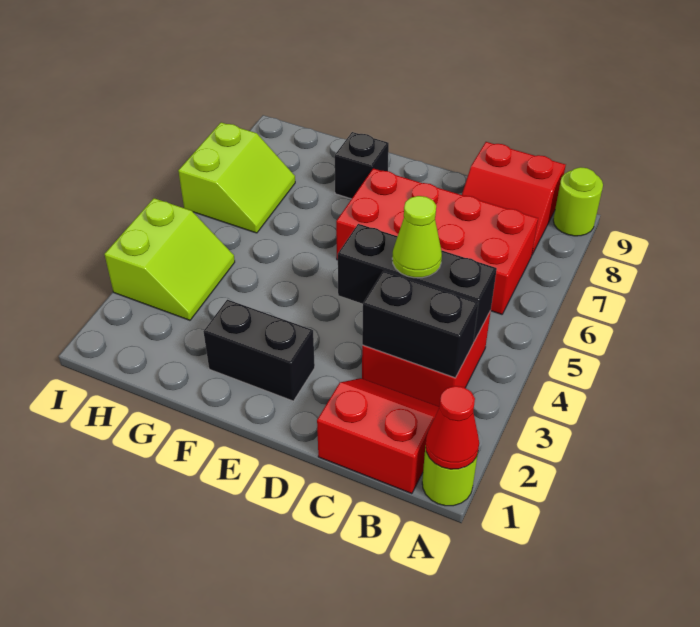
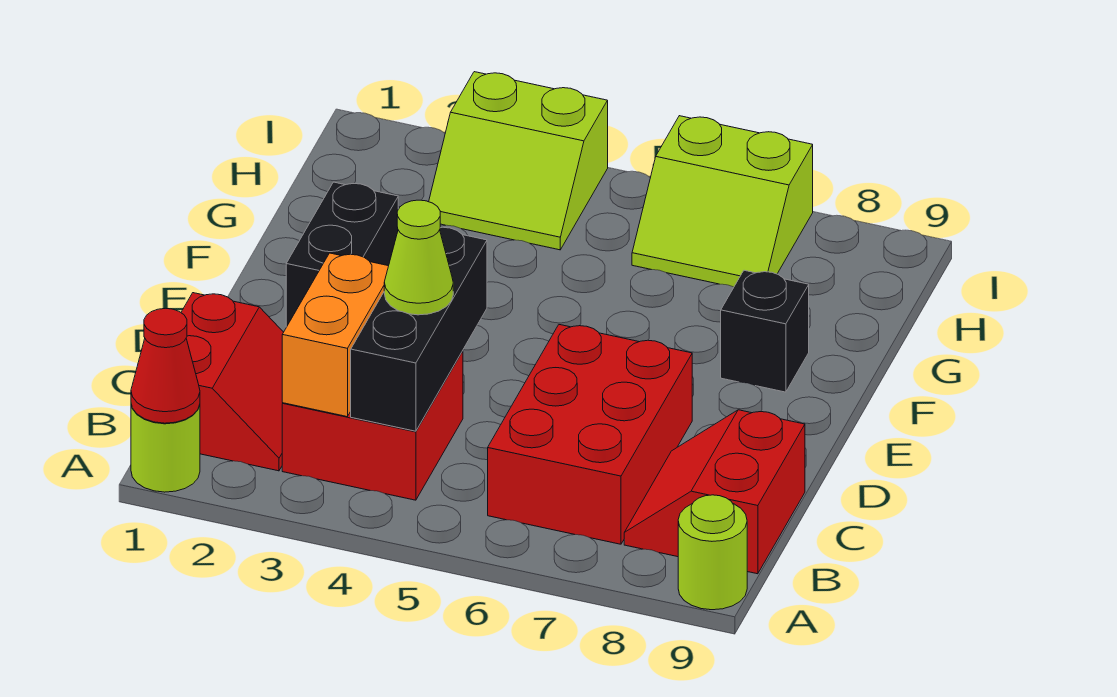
black 1x2 brick [362,271,479,378] -> orange 1x2 brick [282,253,388,417]
red 2x4 brick [336,168,538,314] -> red 2x3 brick [488,325,692,544]

